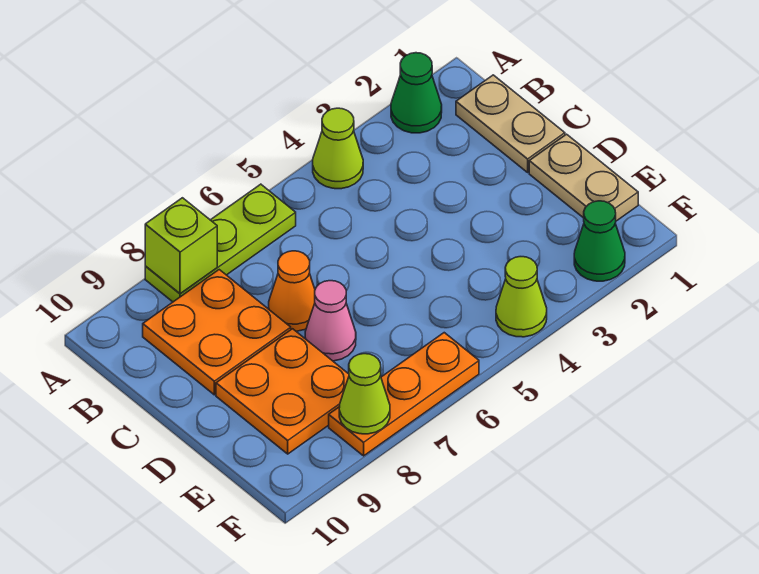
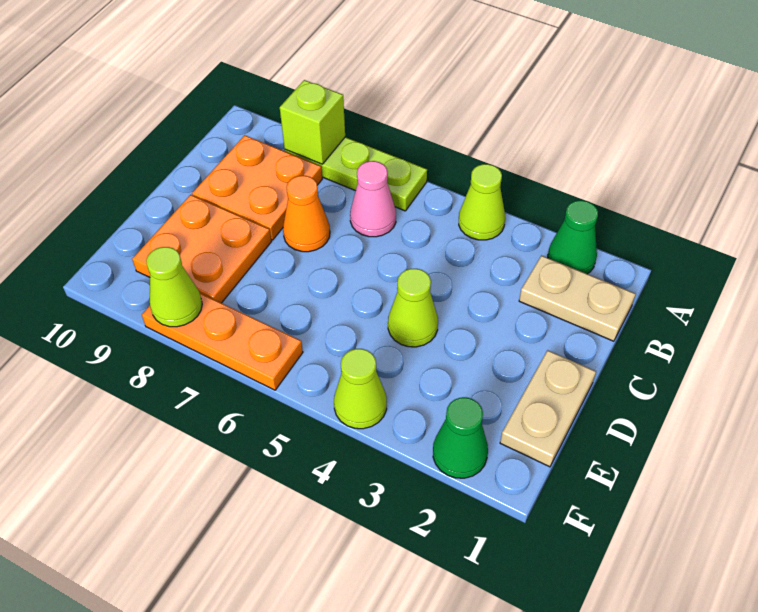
tan 1x2 plate [456,75,565,172] -> tan 1x2 plate turned to [519,256,636,341]
none -> lime 1x1 cone [388,269,438,347]
pink 1x1 cone [305,281,356,361] -> pink 1x1 cone moved to [350,161,396,237]

